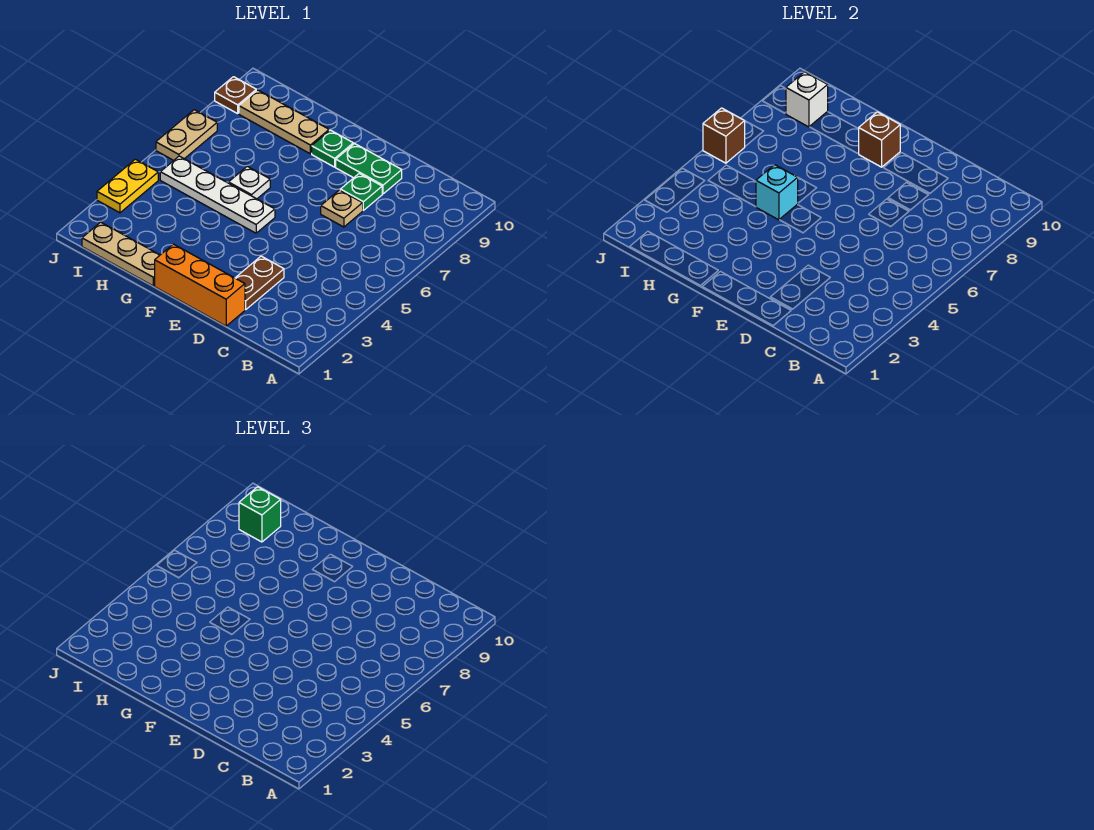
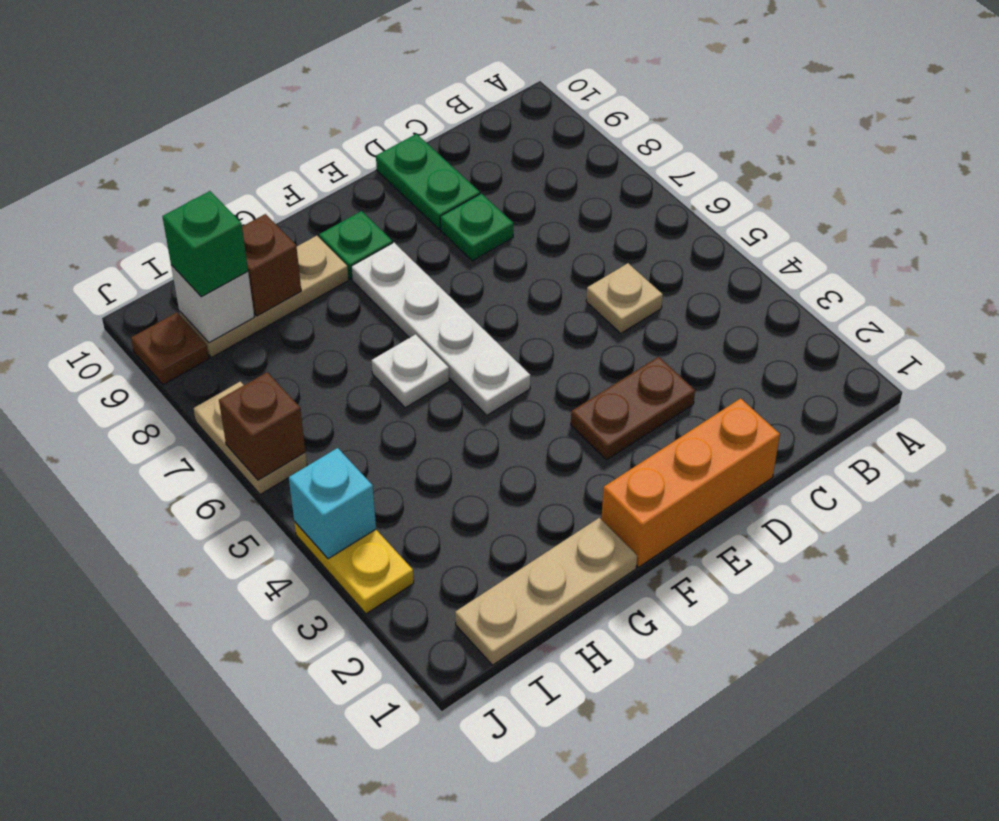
brown 1x2 plate [236,256,284,310] -> brown 1x2 plate turned to [571,357,695,460]
tan 1x1 plate [321,190,363,227] -> tan 1x1 plate moved to [586,263,663,333]
green 1x2 plate [336,144,402,194] -> green 1x2 plate turned to [376,134,480,229]
white 1x4 plate [160,156,275,233] -> white 1x4 plate turned to [351,243,530,415]
brown 1x1 brick [858,112,900,167] -> brown 1x1 brick moved to [242,214,301,316]
cyan 1x1 brick [756,165,798,220] -> cyan 1x1 brick moved to [289,448,376,559]

